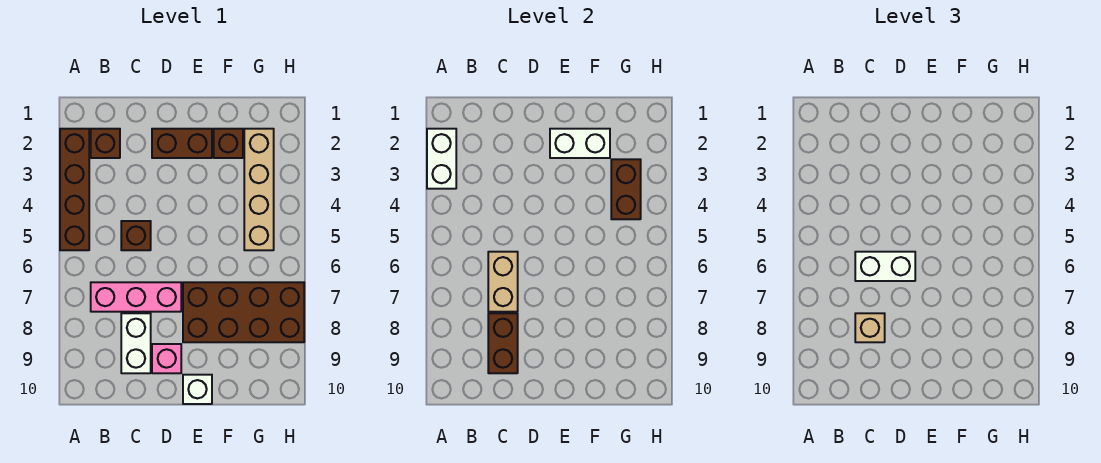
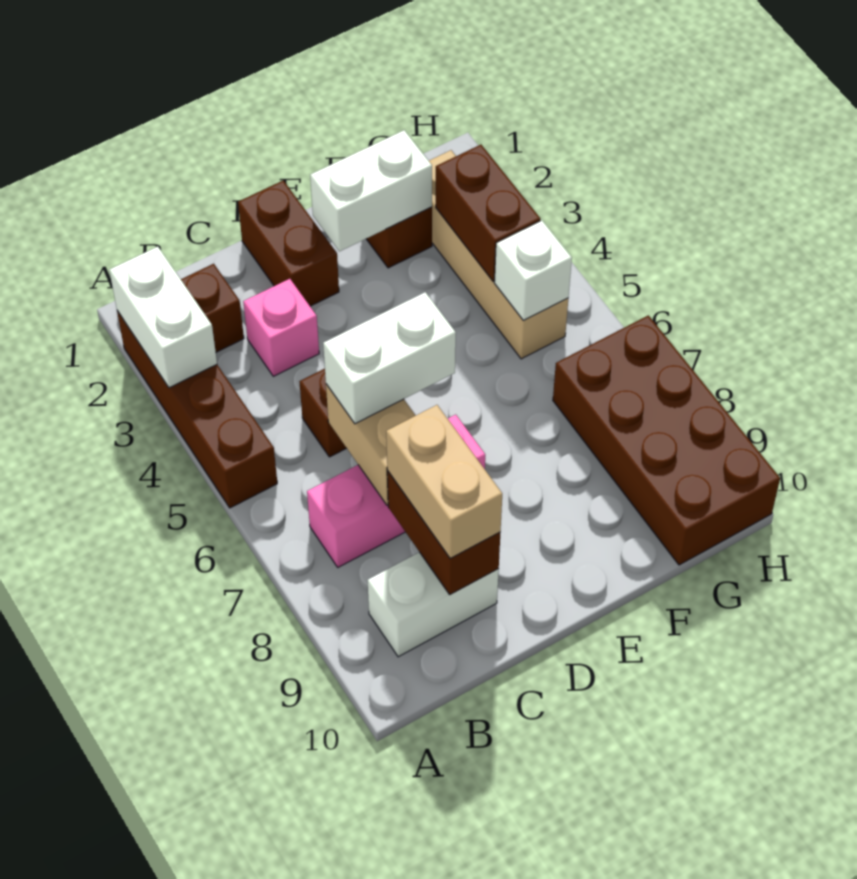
white 1x2 brick [121,313,151,373] -> white 1x2 brick turned to [368,552,499,657]
tan 1x1 brick [855,313,885,342] -> tan 1x2 brick [386,405,502,558]
brown 1x2 brick [152,129,212,158] -> brown 1x2 brick turned to [238,181,339,306]
pink 1x1 brick [152,344,181,373] -> pink 1x1 brick moved to [243,279,319,376]
brown 2x4 brick [183,282,304,342] -> brown 2x4 brick turned to [553,315,780,565]
white 1x1 brick [183,375,212,404] -> white 1x1 brick moved to [494,220,572,321]

